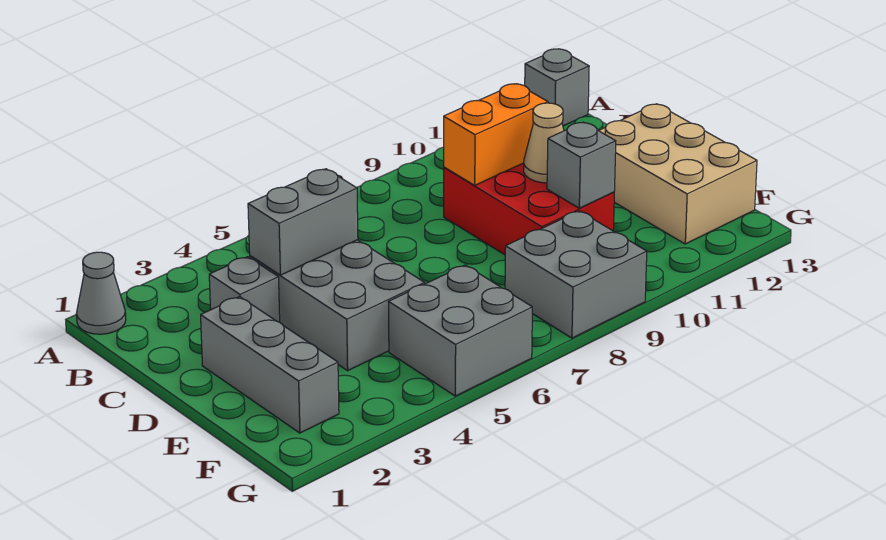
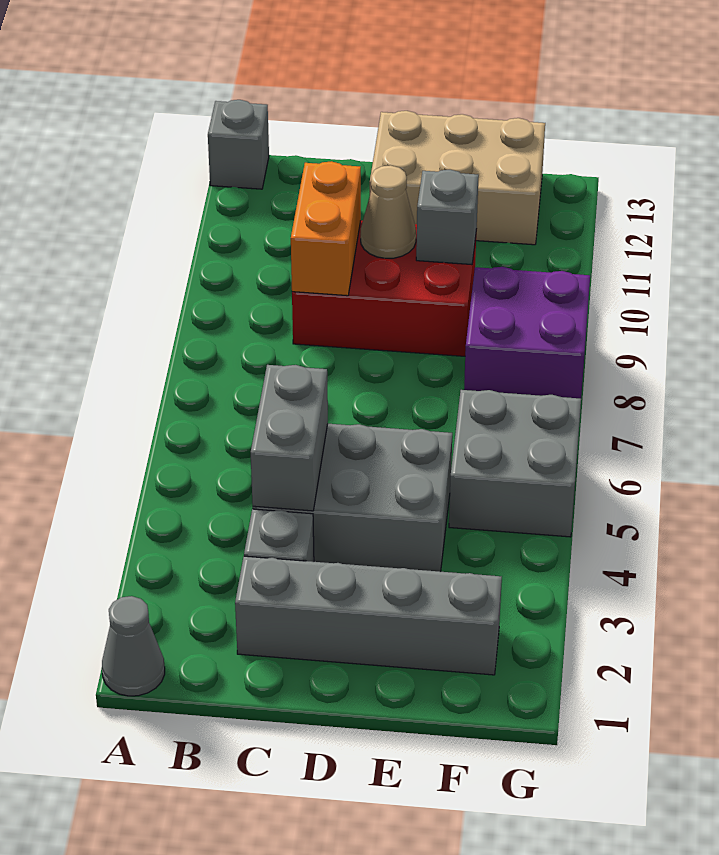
grey 1x3 brick [201,297,339,433] -> grey 1x4 brick [235,556,502,675]
grey 2x2 brick [505,211,647,338] -> purple 2x2 brick [464,267,590,399]

